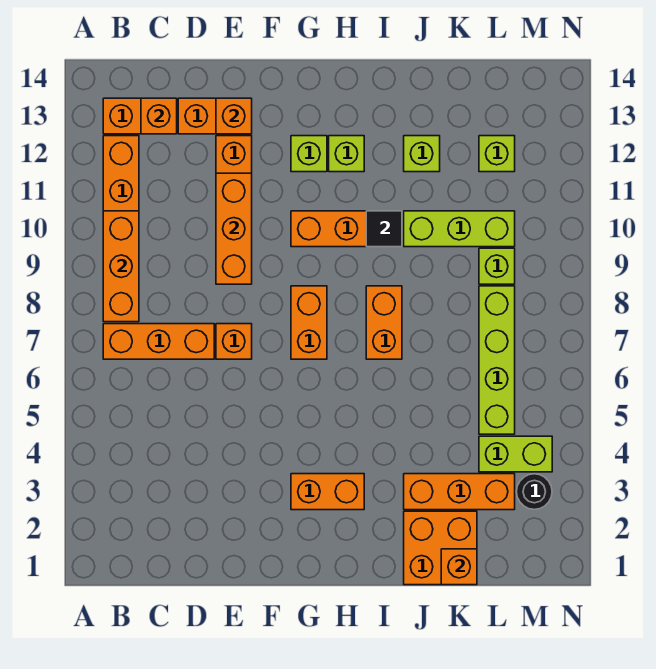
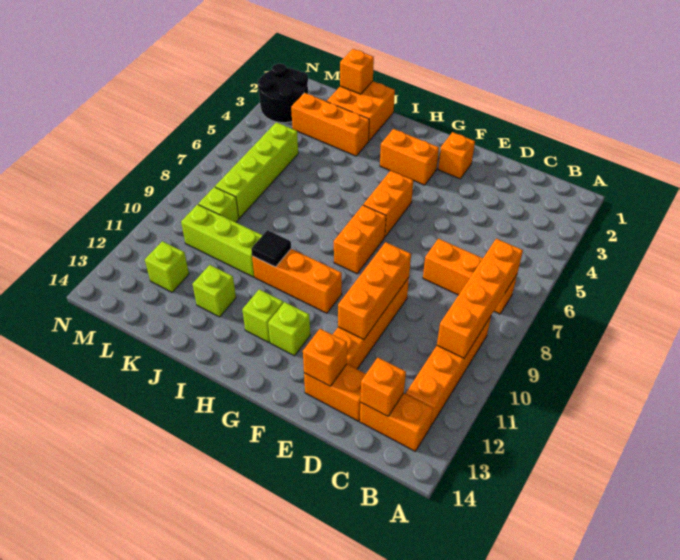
orange 1x3 brick [103,211,139,322] -> orange 1x4 brick [437,239,523,358]
orange 1x1 brick [216,324,252,359] -> orange 1x1 brick moved to [438,132,475,179]
orange 1x2 brick [366,286,402,359] -> orange 1x2 brick moved to [363,171,413,237]
lime 1x2 brick [479,436,552,472] -> none
black 1x1 round brick [516,474,552,510] -> black 2x2 round brick [258,63,308,123]

